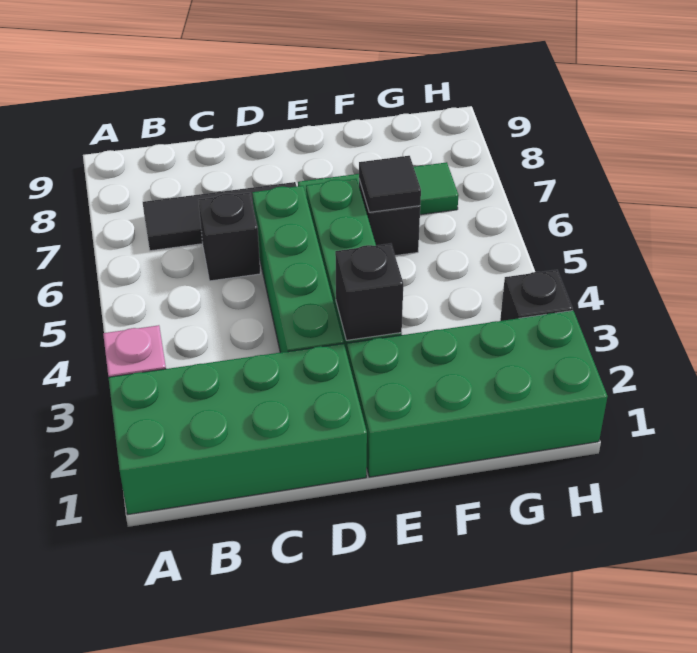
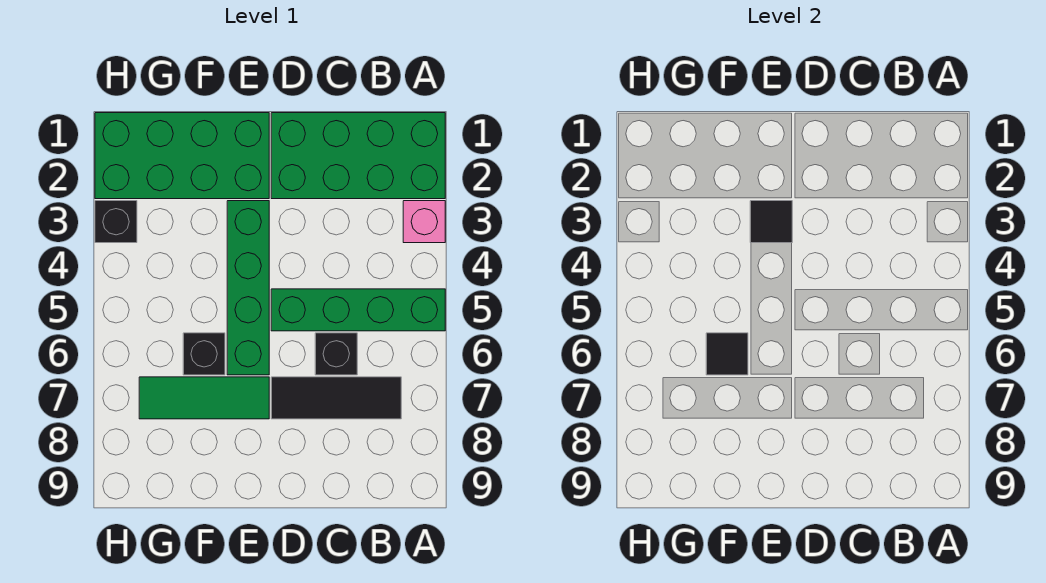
green 1x4 brick [252,186,344,353] -> green 1x4 brick turned to [271,289,445,331]
black 1x1 brick [335,244,403,340] -> black 1x1 tile [750,201,792,243]

